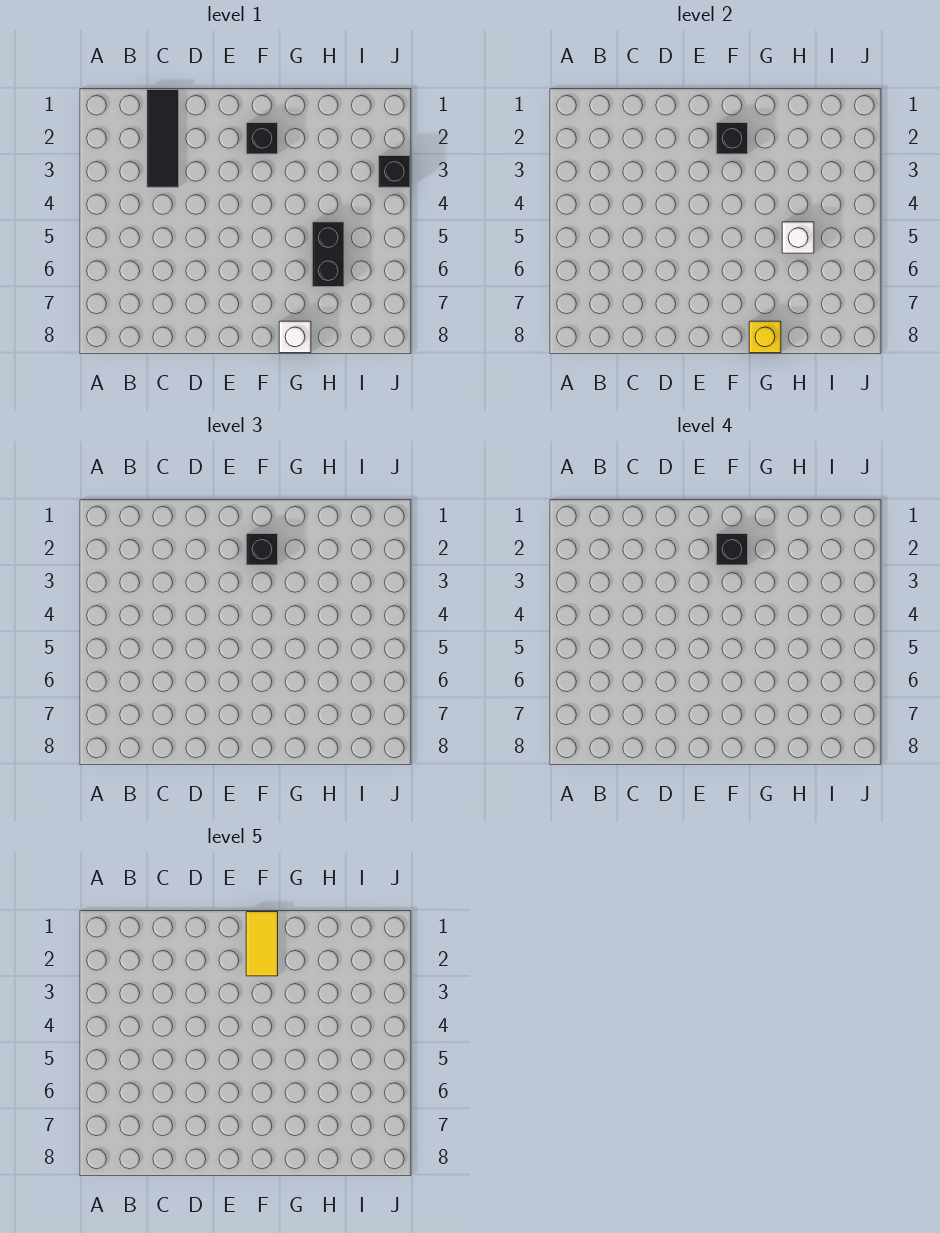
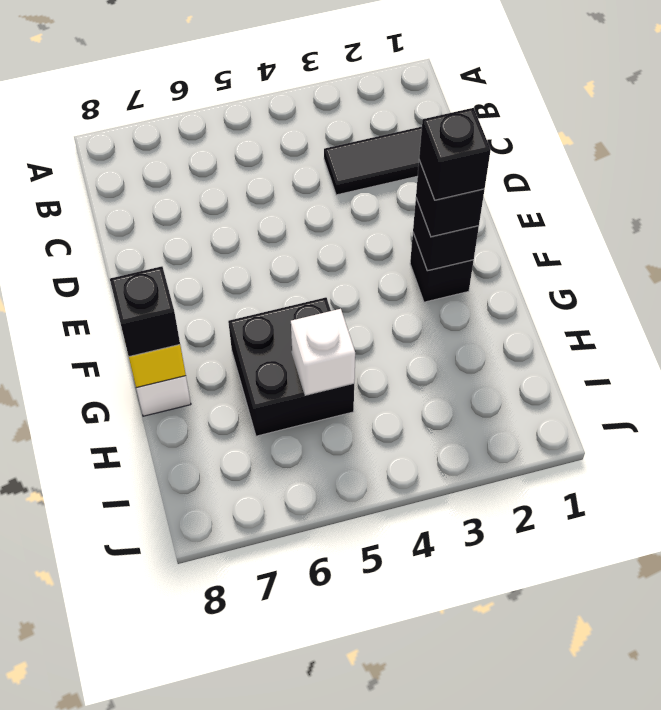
yellow 1x2 tile [246,912,278,976] -> none
black 1x2 brick [312,222,344,287] -> black 2x2 brick [228,297,354,436]
black 1x1 brick [379,156,410,187] -> black 1x1 brick moved to [110,266,180,357]

